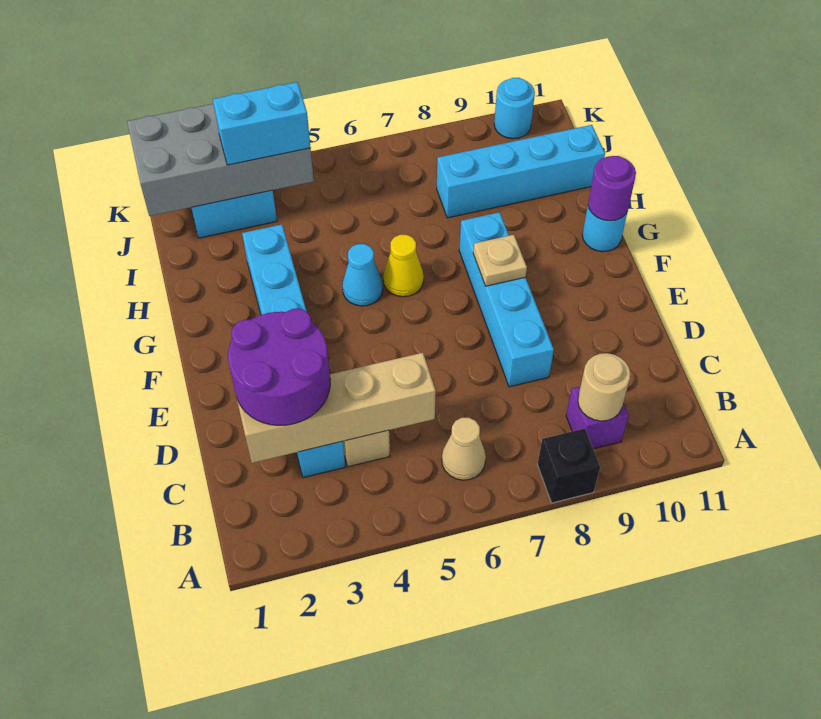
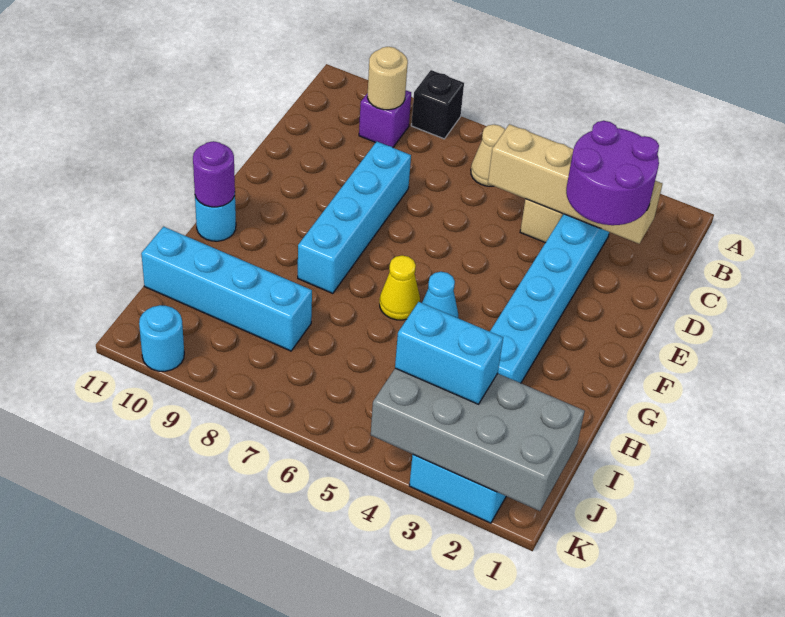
tan 1x1 plate [473,235,527,286] -> none

